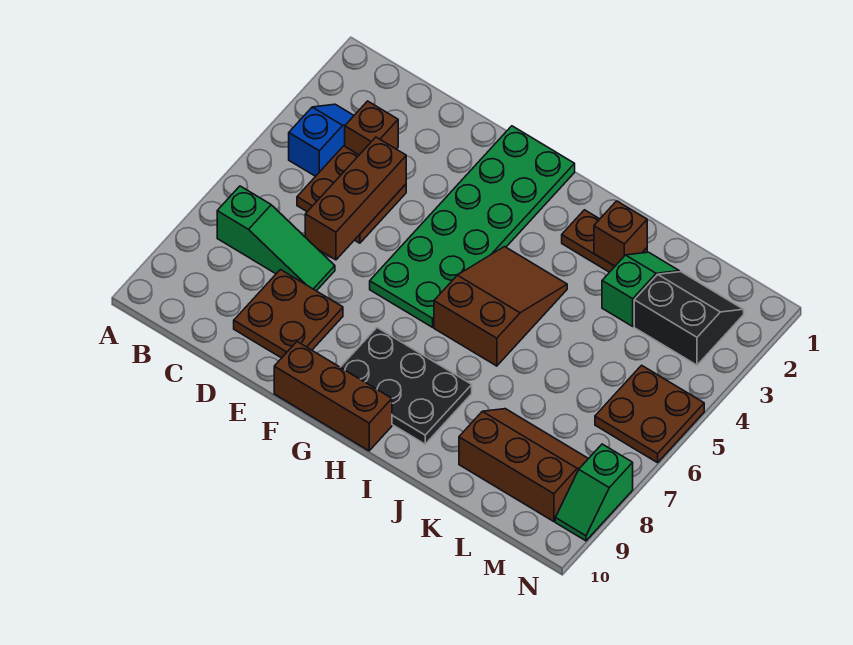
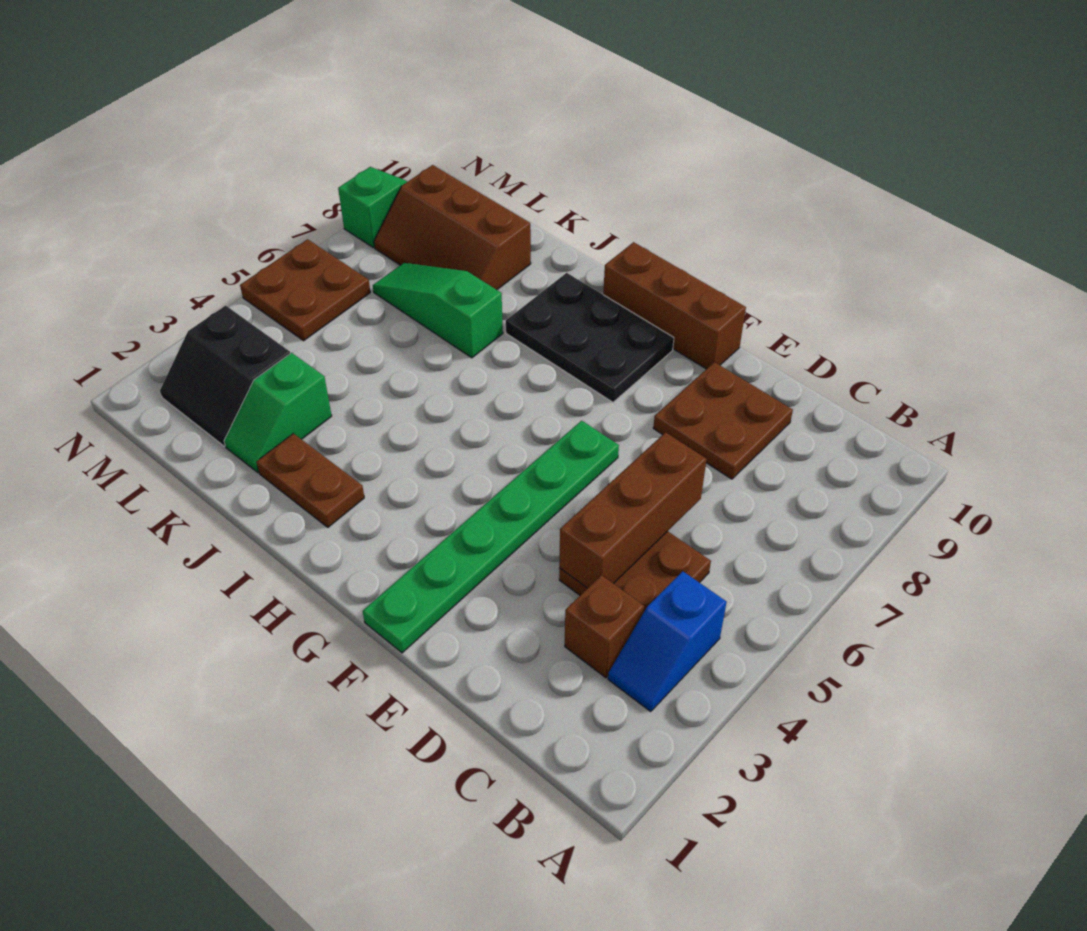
green 1x3 slope [217,186,335,291] -> green 1x3 slope moved to [373,263,503,358]
green 2x6 plate [370,126,575,327] -> green 1x6 plate [363,421,619,653]
brown 2x3 slope [434,247,567,366] -> none
brown 1x1 brick [594,201,647,266] -> none

